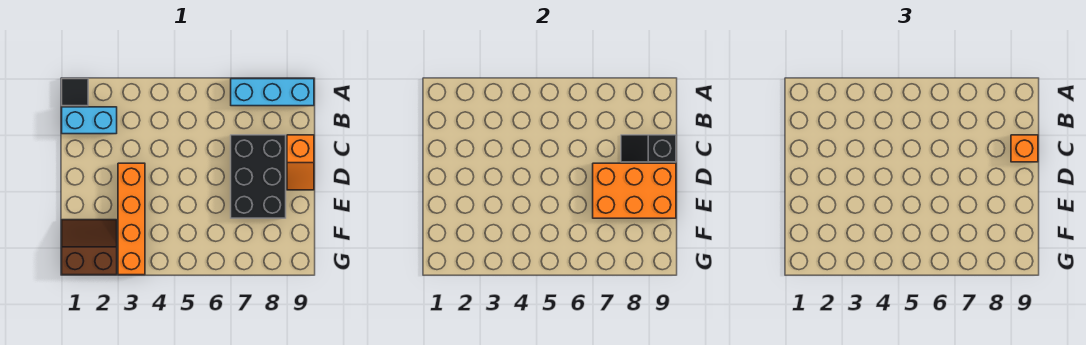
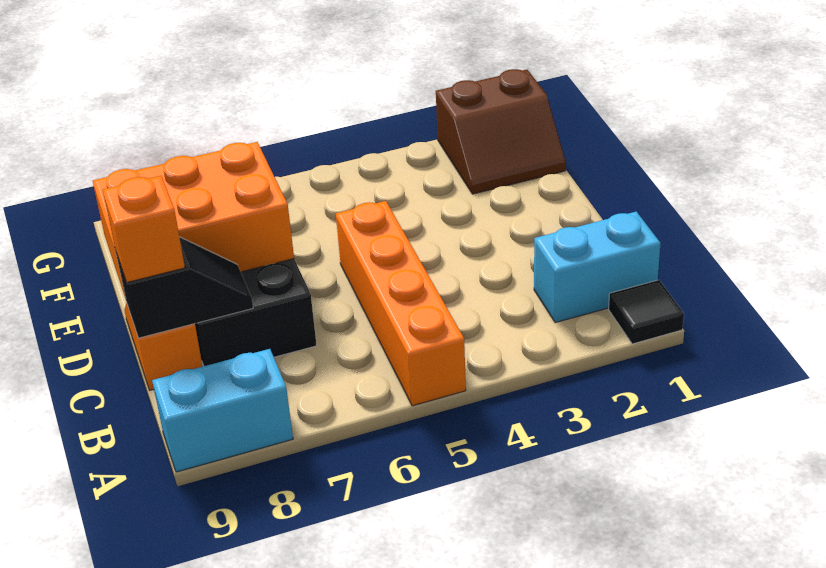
cyan 1x3 brick [231,79,314,106] -> cyan 1x2 brick [152,349,293,472]
orange 1x4 brick [118,163,145,275] -> orange 1x4 brick moved to [336,201,466,406]

